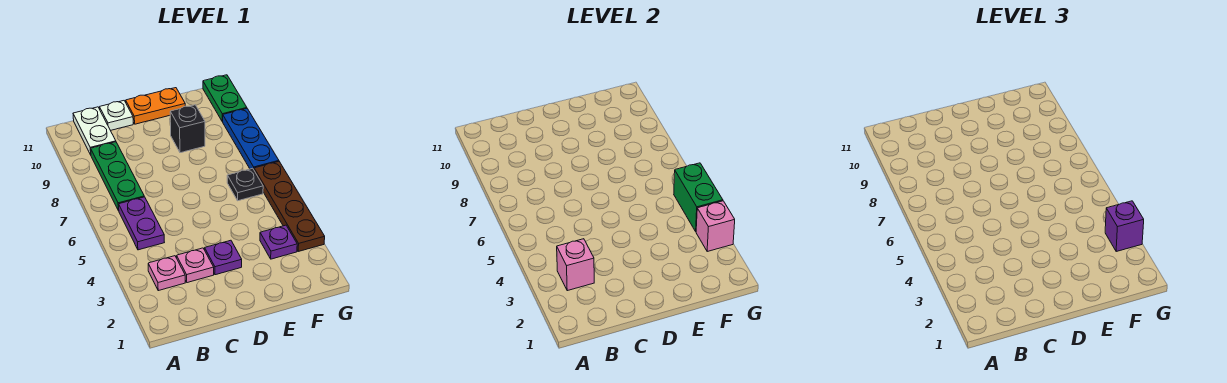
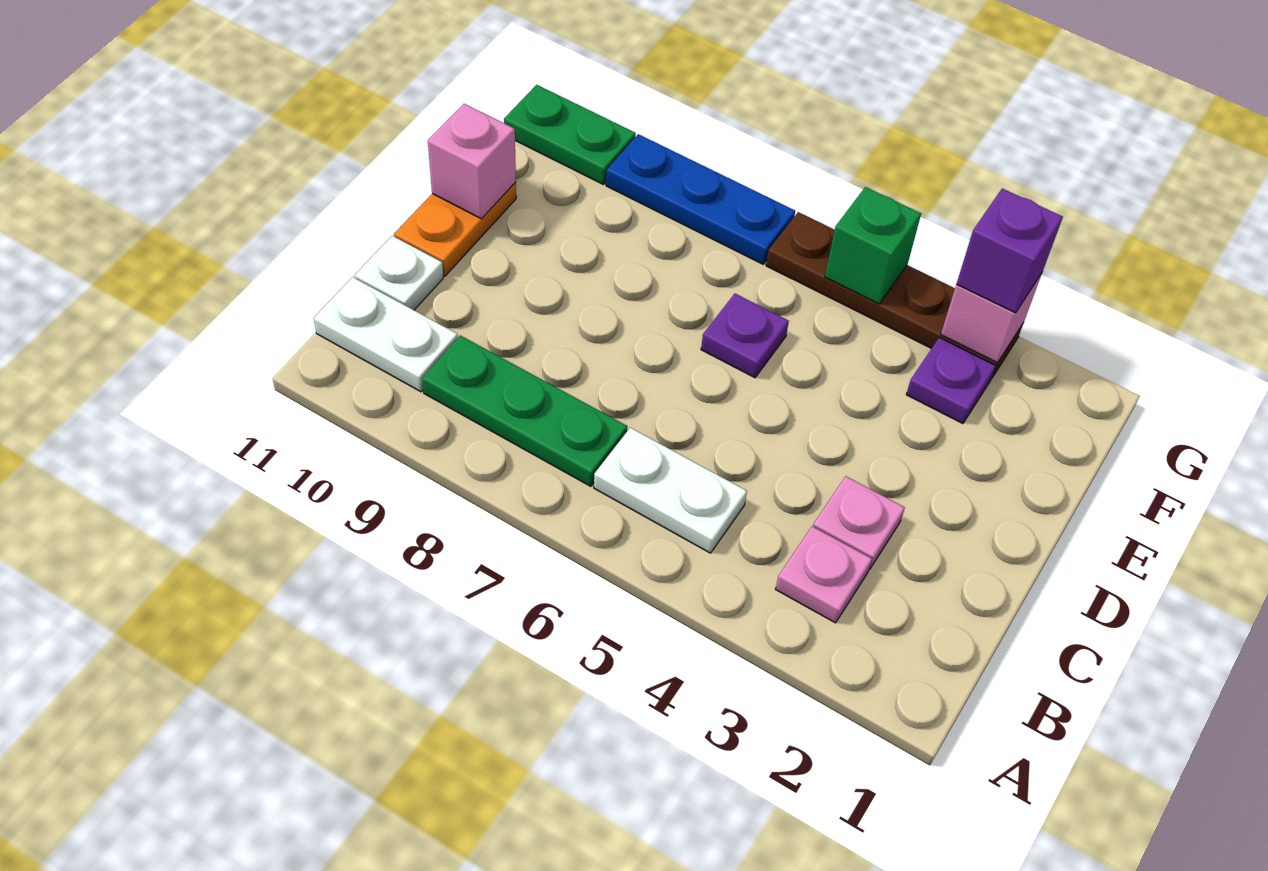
pink 1x1 brick [557,239,594,291] -> pink 1x1 brick moved to [428,104,516,219]
purple 1x2 plate [119,197,165,250] -> white 1x2 plate [594,428,747,553]
purple 1x1 plate [205,240,242,275] -> purple 1x1 plate moved to [701,294,789,378]
black 1x1 brick [170,105,205,153] -> none
black 1x1 plate [227,168,263,201] -> none
green 1x2 brick [674,163,723,231] -> green 1x1 brick [825,187,921,304]

